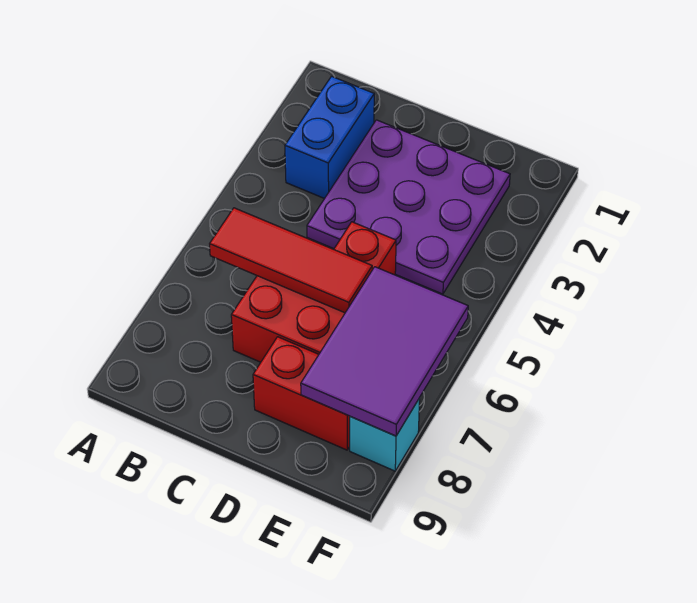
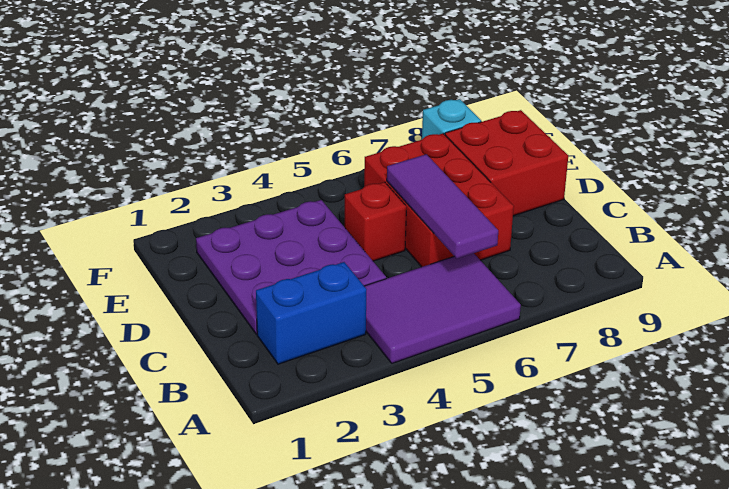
red 1x3 tile [210,208,372,313] -> purple 1x3 tile [387,154,498,259]
red 1x2 brick [253,337,350,450] -> red 2x2 brick [445,110,568,216]
purple 2x3 tile [301,267,468,436] -> purple 2x3 tile moved to [364,253,521,363]

